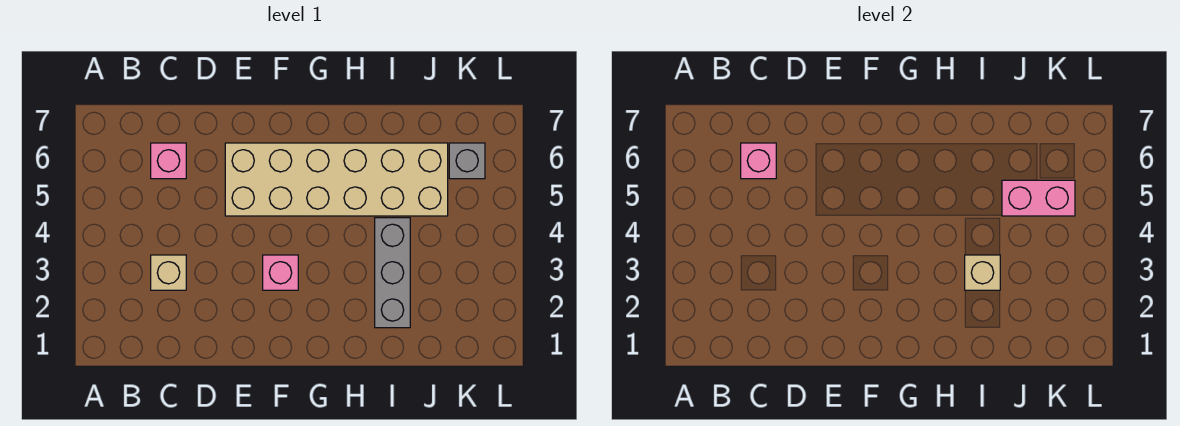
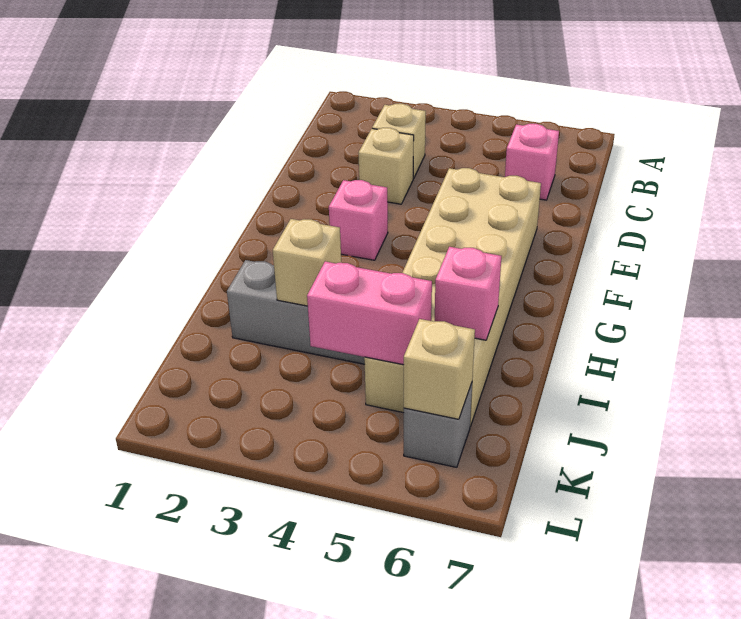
pink 1x1 brick [741,143,776,179] -> pink 1x1 brick moved to [435,247,501,340]
none -> tan 1x1 brick [358,128,414,204]
pink 1x2 brick [1002,180,1075,216] -> pink 1x2 brick turned to [307,262,432,365]
none -> tan 1x1 brick [404,319,475,419]

